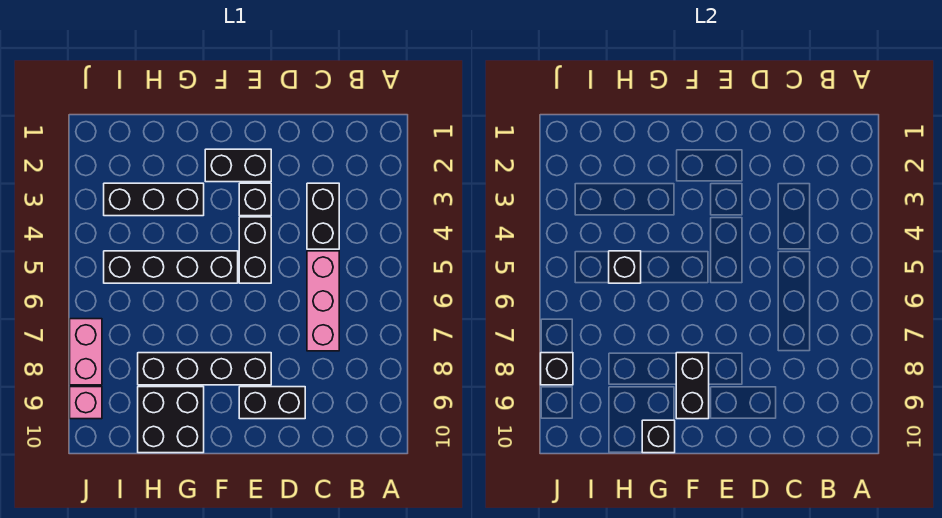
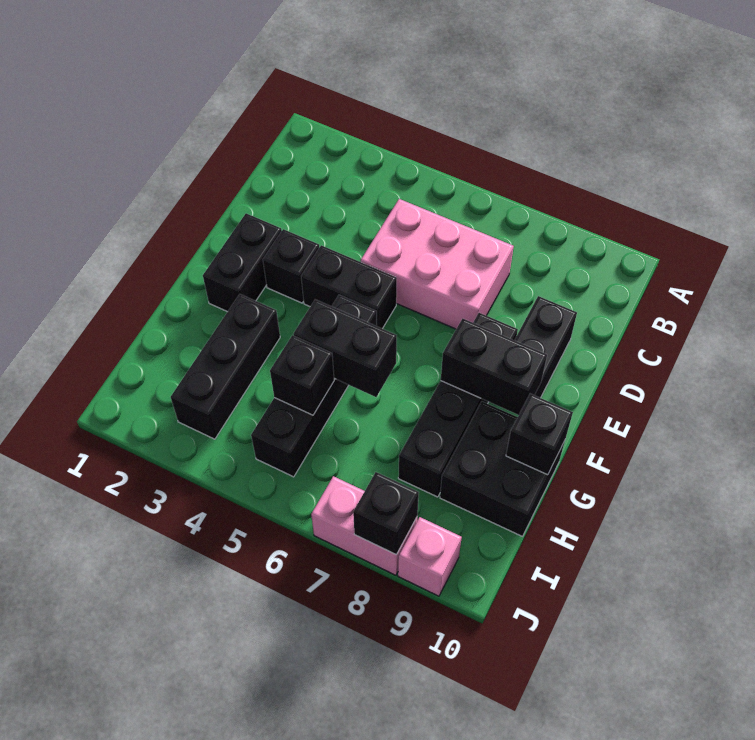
black 1x2 brick [307,183,339,249] -> black 1x2 brick moved to [294,299,397,397]
pink 1x3 brick [307,251,339,351] -> pink 2x3 brick [361,199,514,329]

